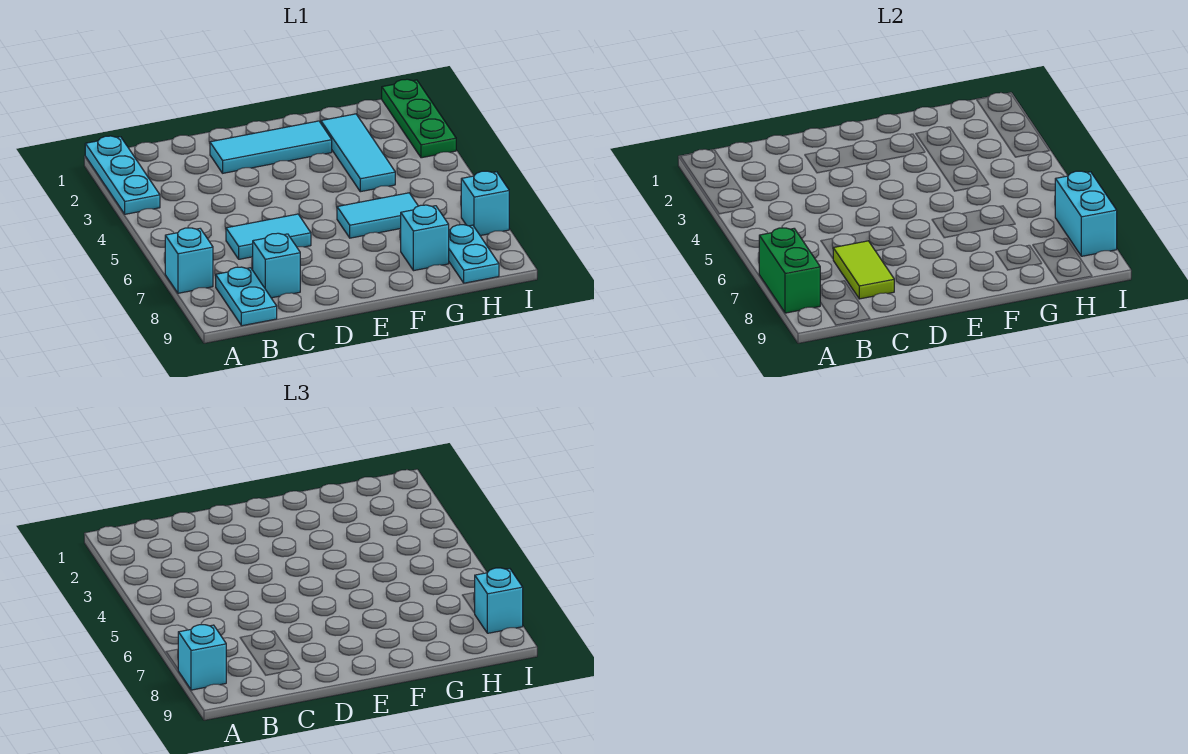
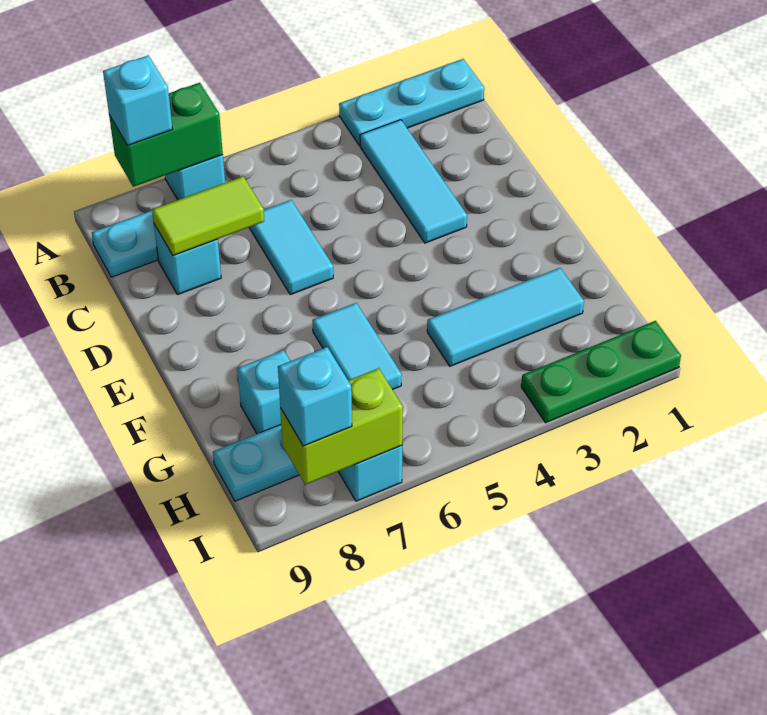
cyan 1x3 tile [210,121,332,173] -> cyan 1x3 tile moved to [360,120,467,243]
cyan 1x2 brick [1055,171,1117,256] -> lime 1x2 brick [280,368,403,485]

